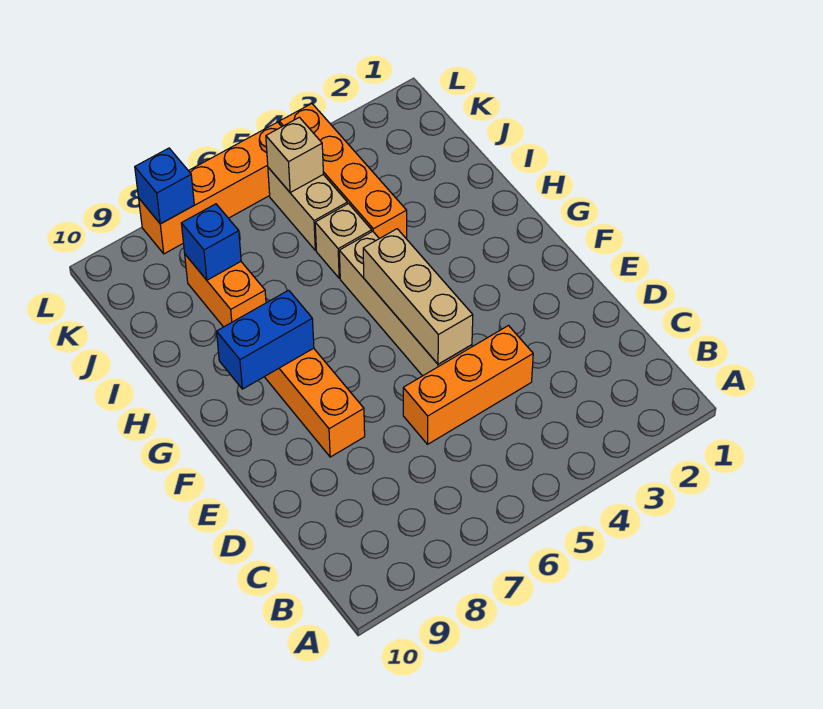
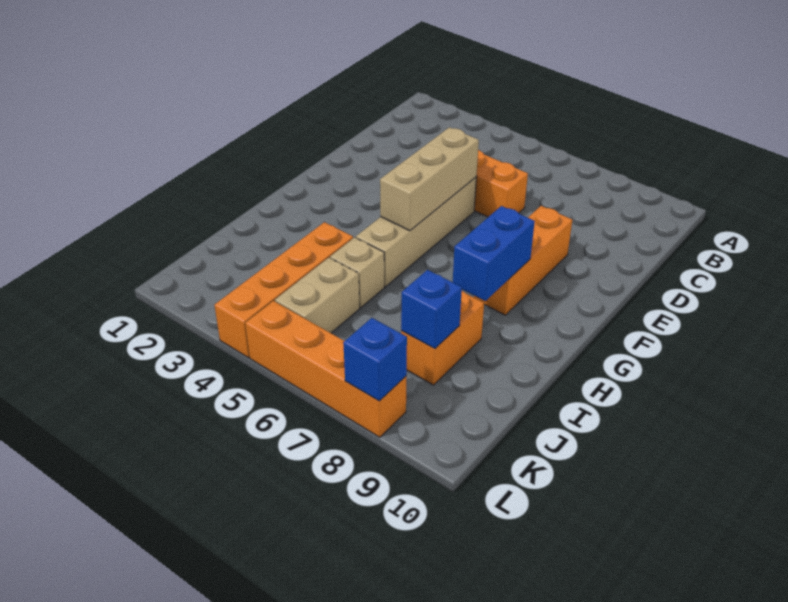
blue 1x2 brick [217,290,314,389] -> blue 1x2 brick turned to [453,206,535,301]
tan 1x1 brick [266,117,323,192] -> none

